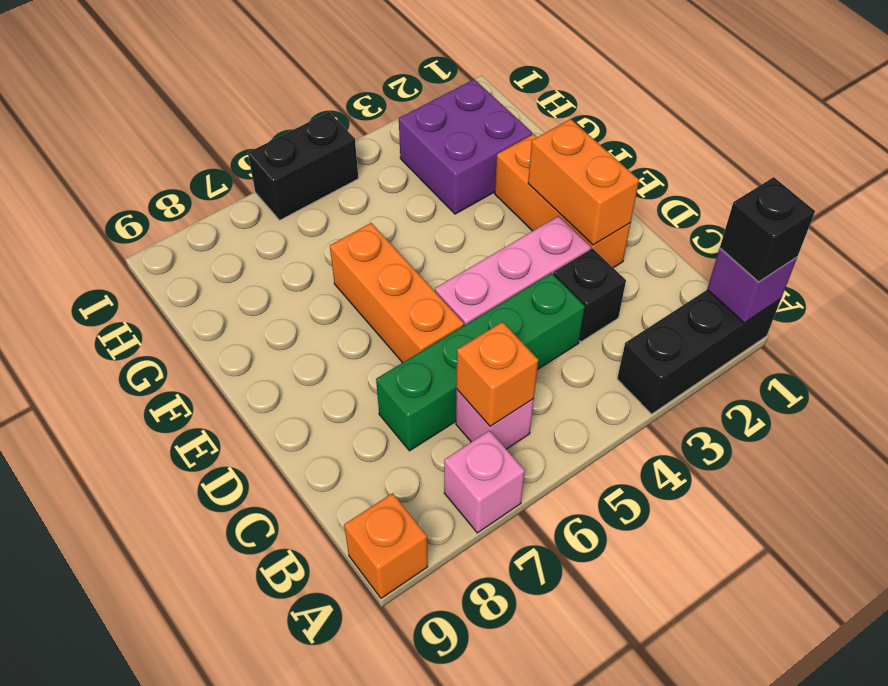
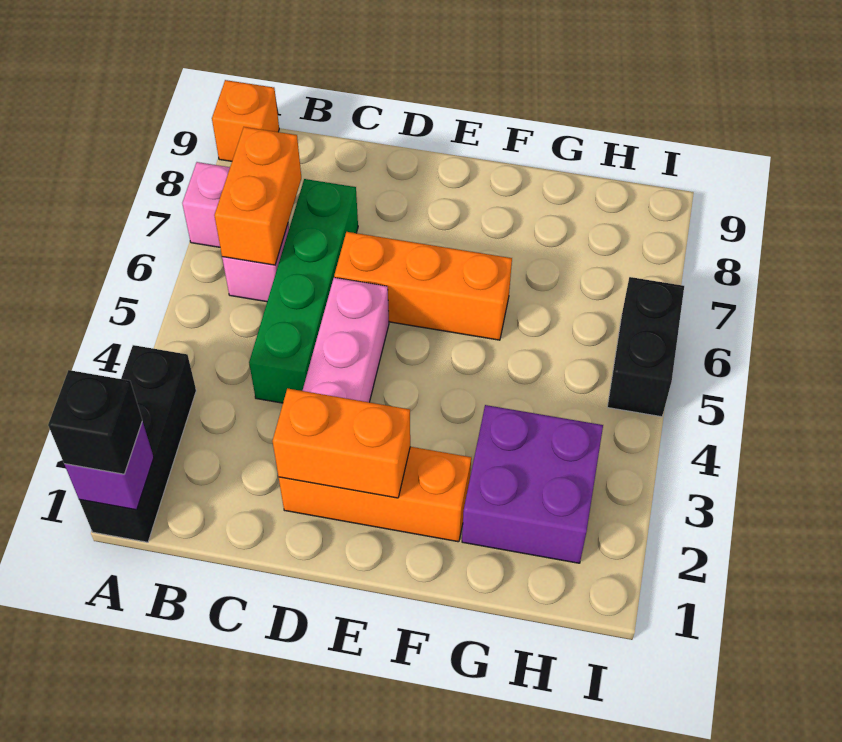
orange 1x1 brick [456,322,538,426] -> orange 1x2 brick [214,127,301,265]
black 1x1 brick [553,248,626,342] -> none

